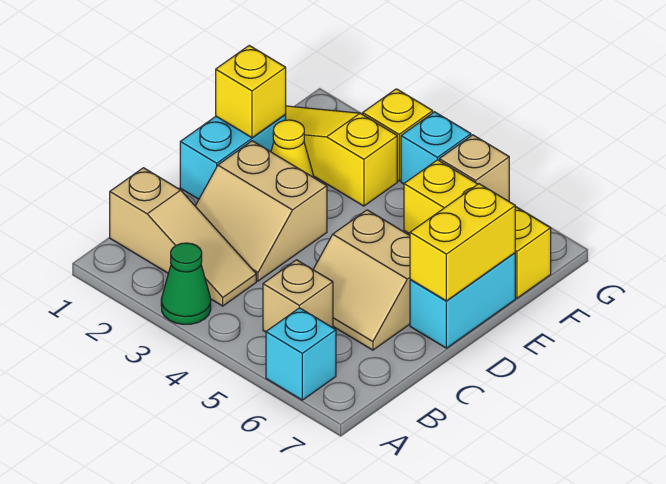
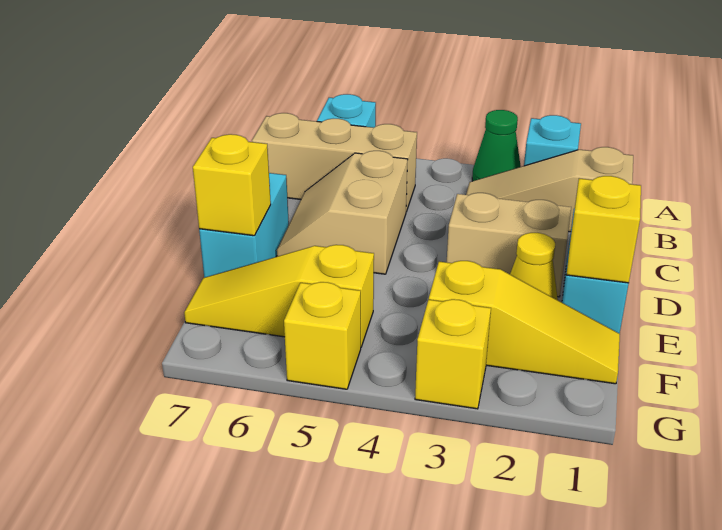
tan 1x1 brick [263,260,333,332] -> tan 1x3 brick [252,113,417,212]
tan 2x2 slope [313,210,410,350] -> tan 2x2 slope turned to [277,151,408,274]
yellow 1x2 brick [410,184,515,301] -> yellow 1x1 brick [193,134,271,236]
yellow 1x3 brick [404,160,551,298] -> yellow 1x3 slope [184,245,374,347]
cyan 1x1 brick [401,112,471,184] -> cyan 1x1 brick moved to [524,115,581,166]
tan 1x1 brick [439,135,509,201] -> yellow 1x1 brick [284,282,361,389]

